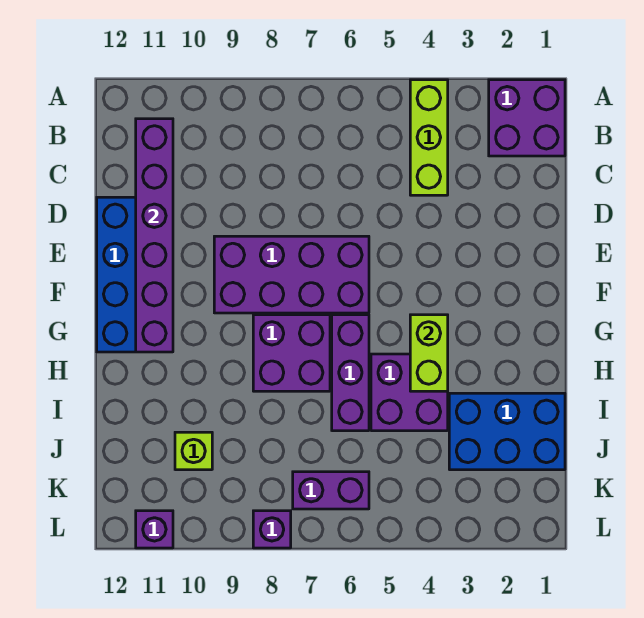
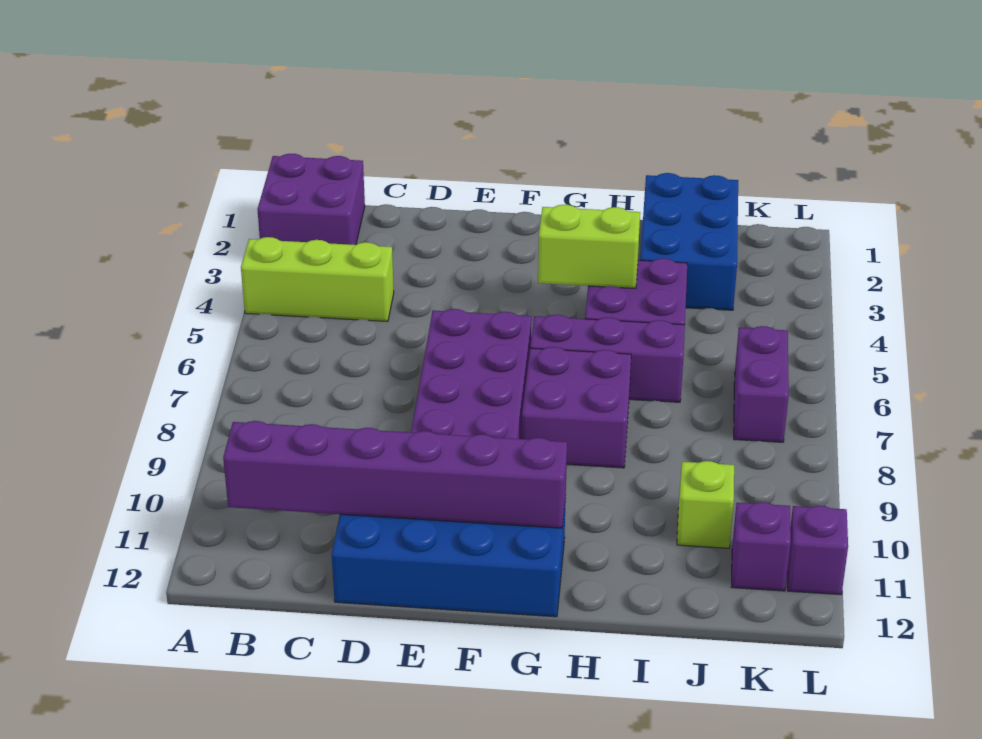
purple 1x1 brick [253,511,291,548] -> purple 1x1 brick moved to [732,502,791,591]

